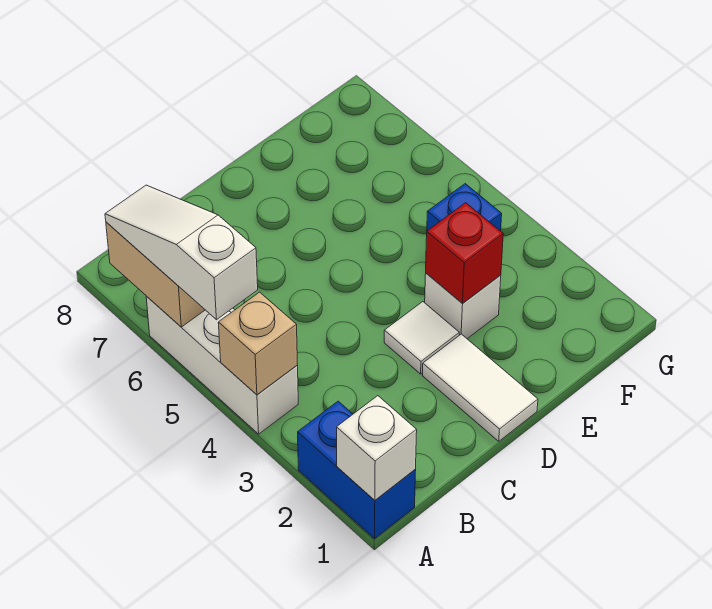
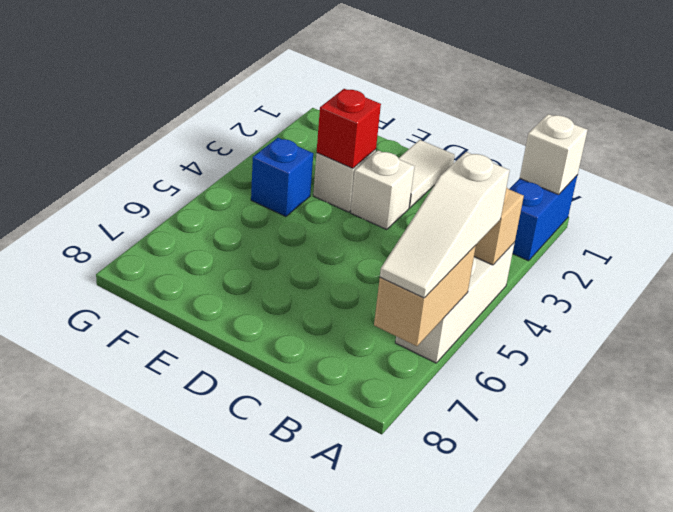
white 1x1 tile [384,302,459,374] -> white 1x1 brick [350,150,415,230]

